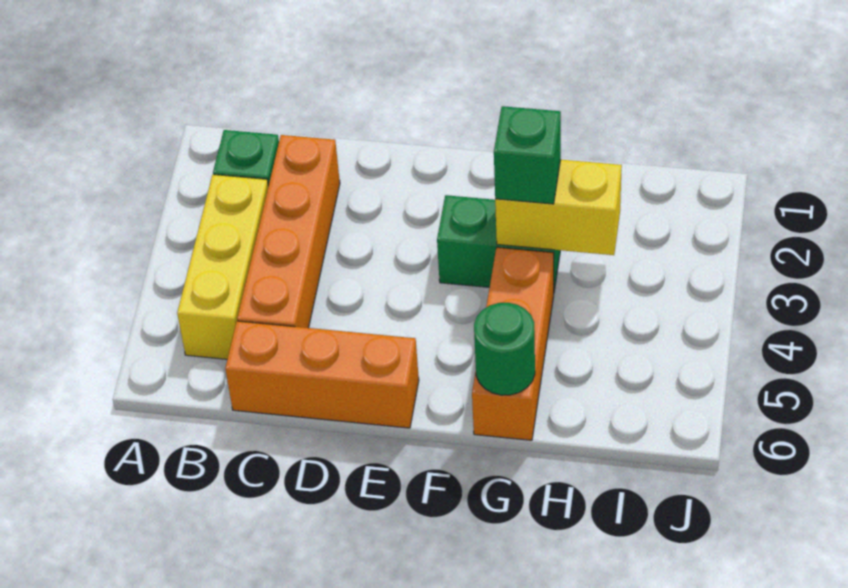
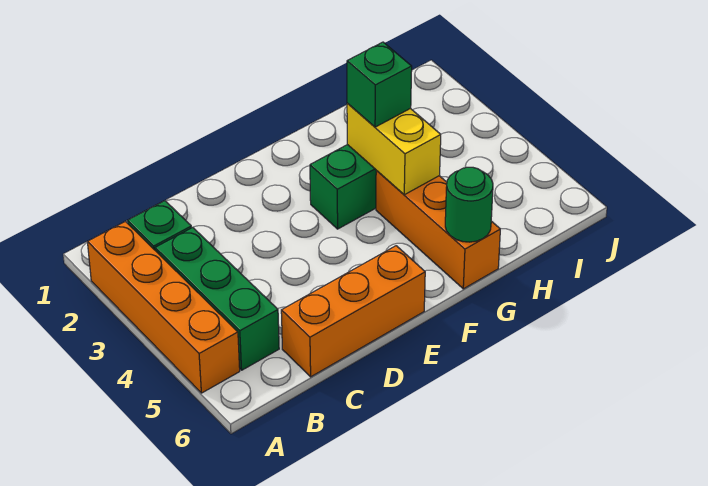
yellow 1x3 brick [177,174,268,359] -> green 1x3 brick [155,227,279,370]
orange 1x4 brick [237,135,340,328] -> orange 1x4 brick moved to [87,221,240,393]
yellow 1x2 brick [495,160,622,255] -> yellow 1x2 brick turned to [347,103,441,195]

